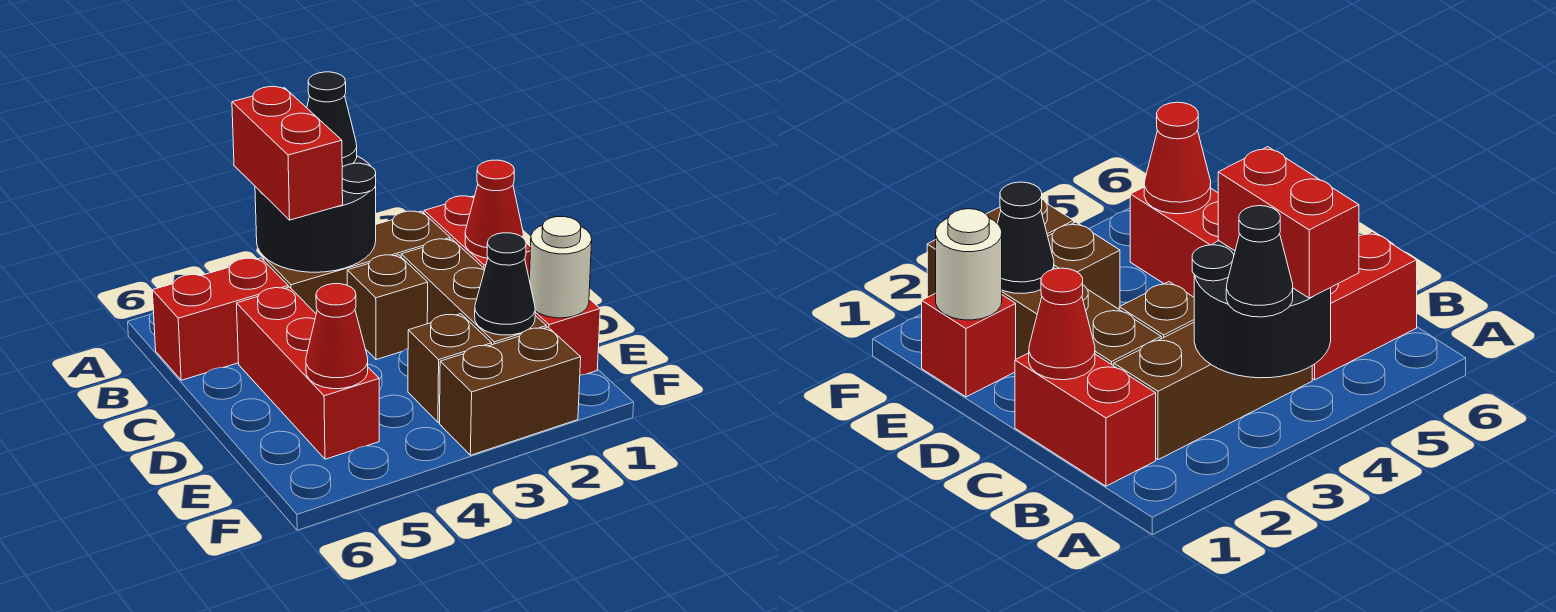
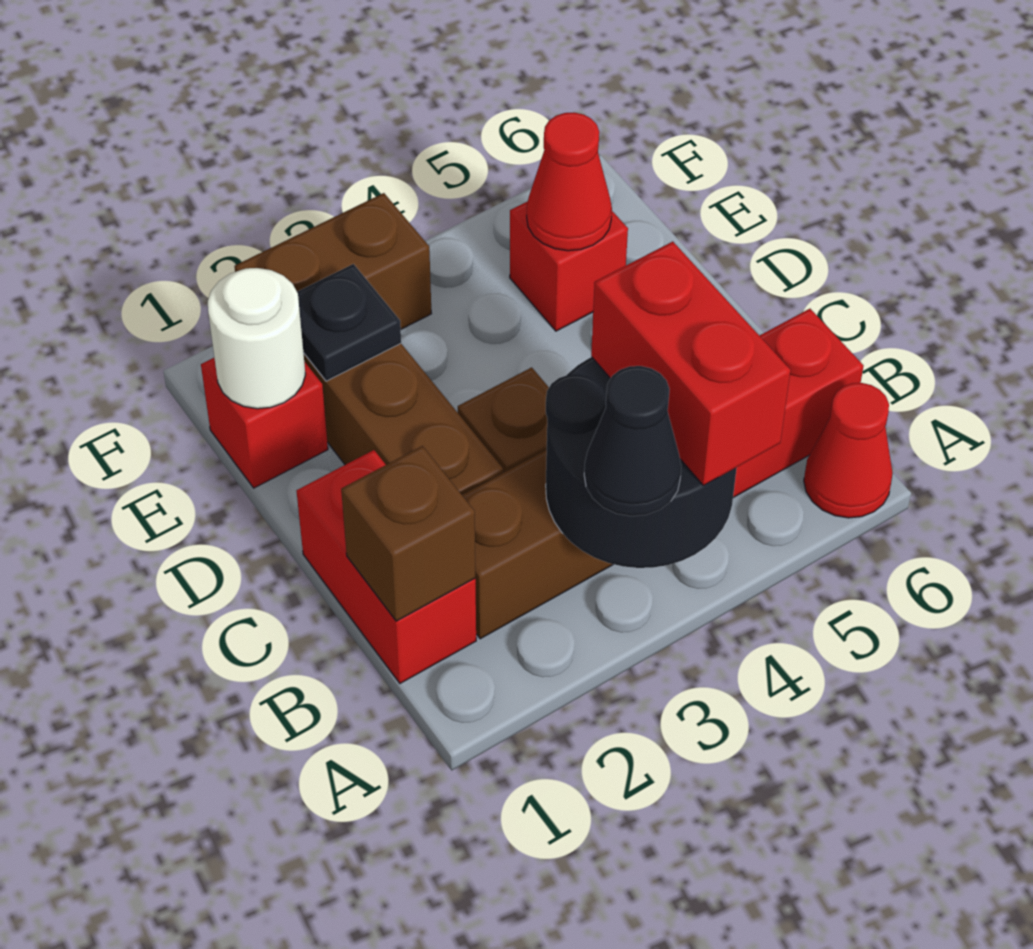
red 1x1 cone [465,160,523,258] -> red 1x1 cone moved to [804,383,893,518]
red 1x3 brick [237,287,379,459] -> red 1x1 brick [510,201,628,331]
black 1x1 cone [475,233,535,335] -> black 1x1 plate [297,264,401,381]
brown 1x1 brick [408,314,492,422] -> brown 1x1 brick moved to [341,446,475,621]

